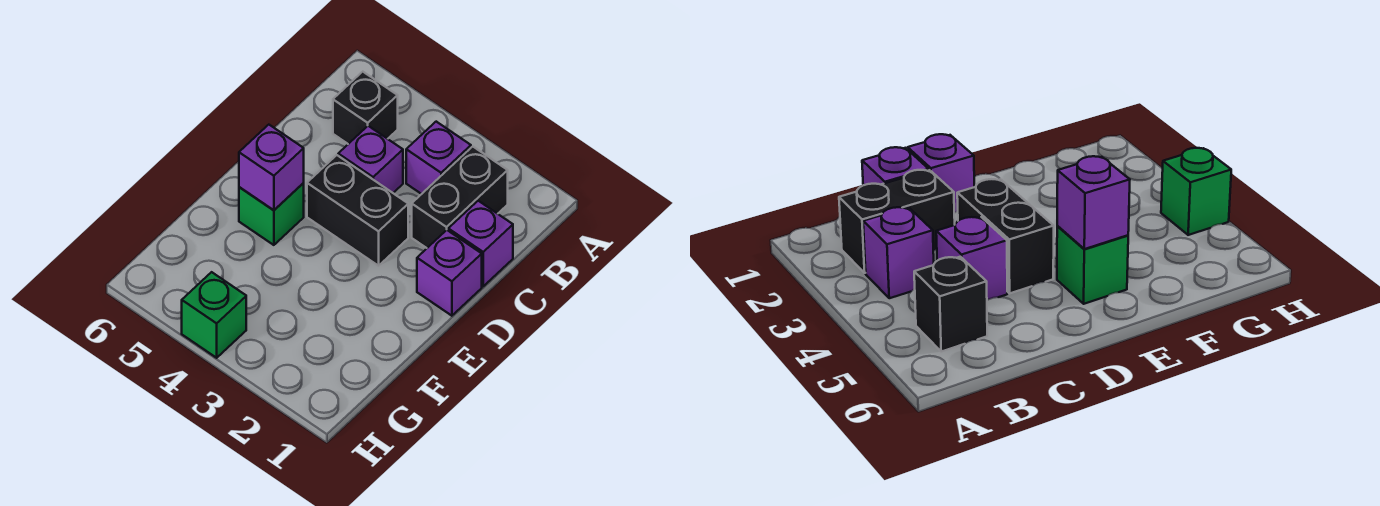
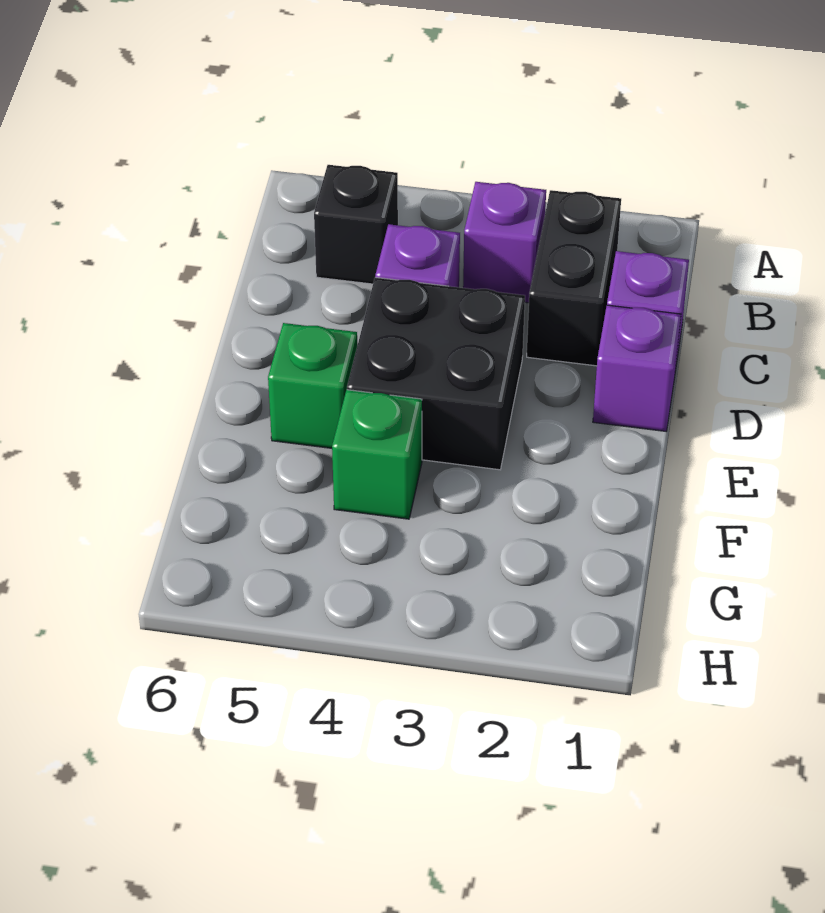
black 1x2 brick [307,155,408,266] -> black 2x2 brick [347,277,525,470]
purple 1x1 brick [239,125,304,210] -> none
green 1x1 brick [182,272,246,358] -> green 1x1 brick moved to [332,390,422,519]

